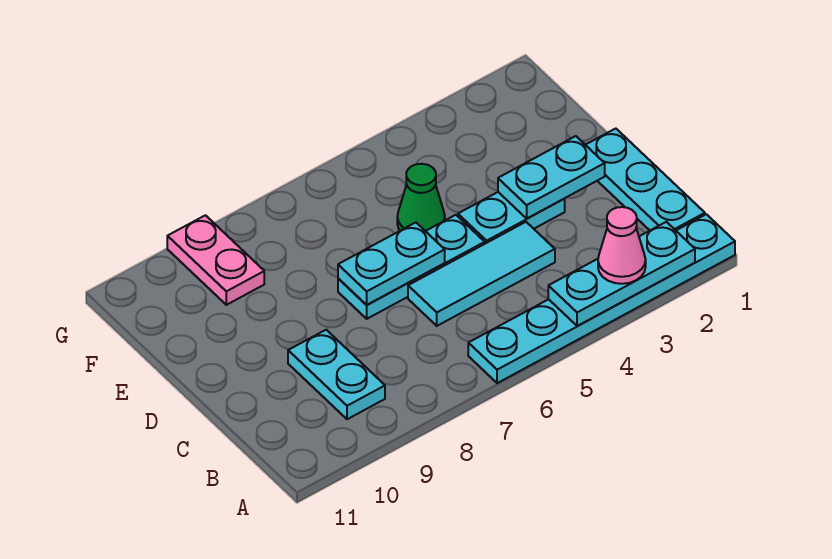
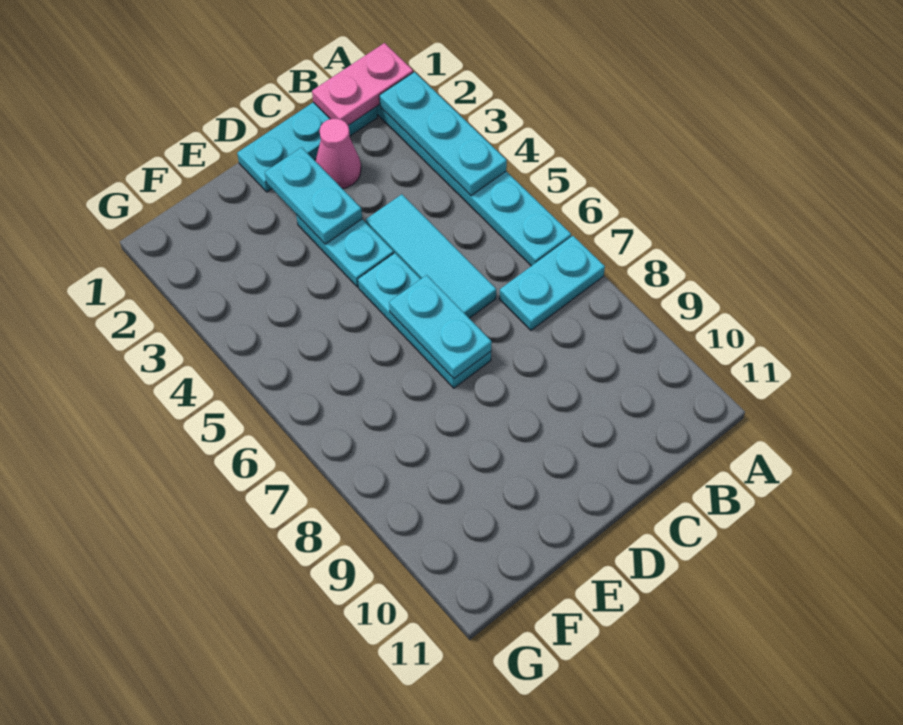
pink 1x1 cone [598,207,646,284] -> pink 1x1 cone moved to [316,119,361,189]
cyan 1x2 plate [288,330,385,419] -> cyan 1x2 plate moved to [499,236,605,330]
green 1x1 cone [397,164,445,231] -> none
pink 1x2 plate [167,215,264,305] -> pink 1x2 plate moved to [312,43,413,125]

